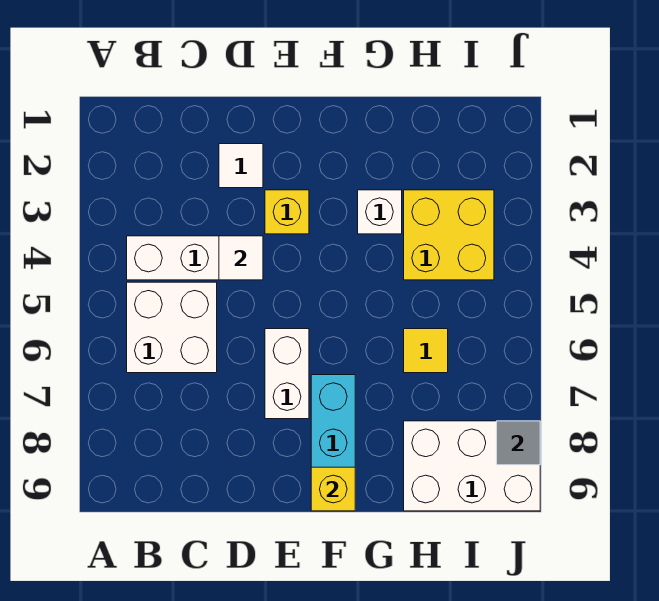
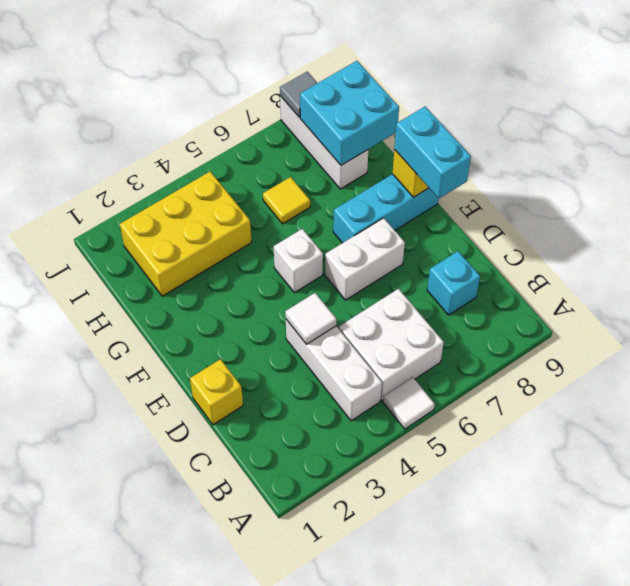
none -> cyan 1x1 brick [427,251,480,315]
white 1x1 tile [219,144,263,188] -> white 1x1 tile moved to [383,377,435,429]
yellow 1x1 brick [265,190,309,234] -> yellow 1x1 brick moved to [190,359,243,425]
none -> cyan 1x2 brick [394,107,471,198]
white 1x1 brick [358,190,402,234] -> white 1x1 brick moved to [274,229,323,293]
yellow 2x2 brick [404,190,494,280] -> yellow 2x3 brick [120,172,252,296]
white 2x3 brick [404,421,540,511] -> white 1x3 brick [280,96,368,189]
none -> cyan 2x2 brick [300,61,399,165]

